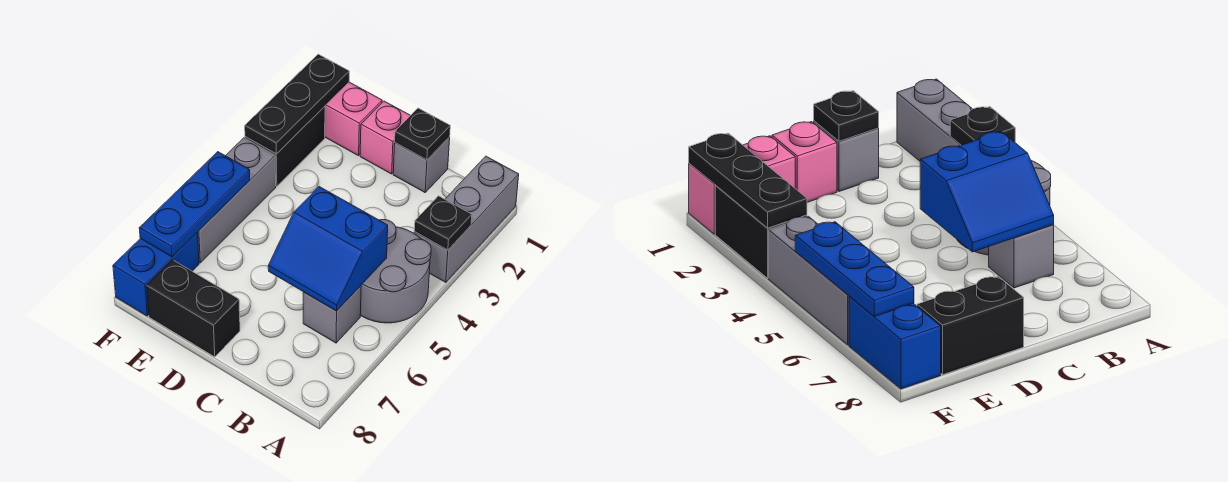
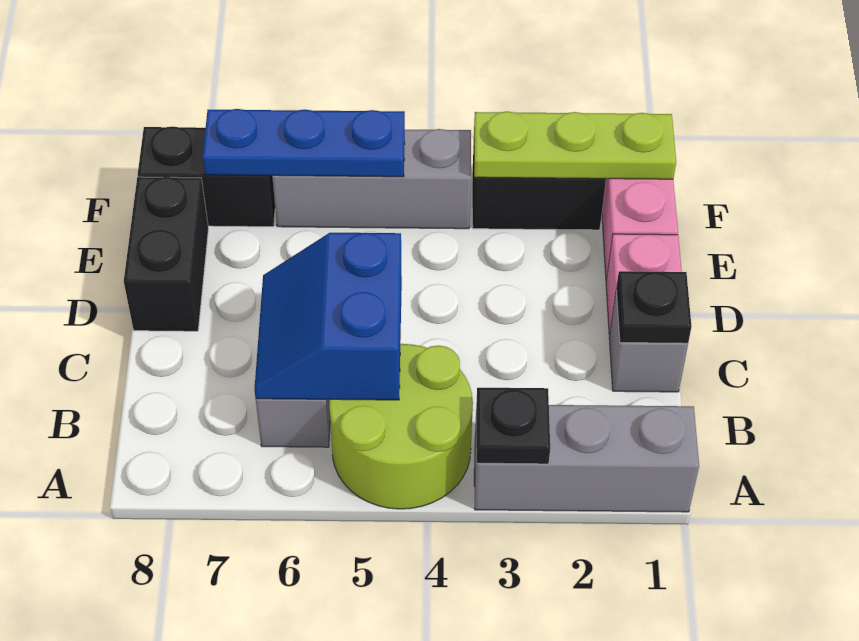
grey 2x2 round brick [360,220,431,323] -> lime 2x2 round brick [329,344,473,509]
black 1x3 plate [245,54,349,154] -> lime 1x3 plate [474,111,676,179]
blue 1x2 brick [113,233,199,316] -> black 1x2 brick [138,126,275,227]

